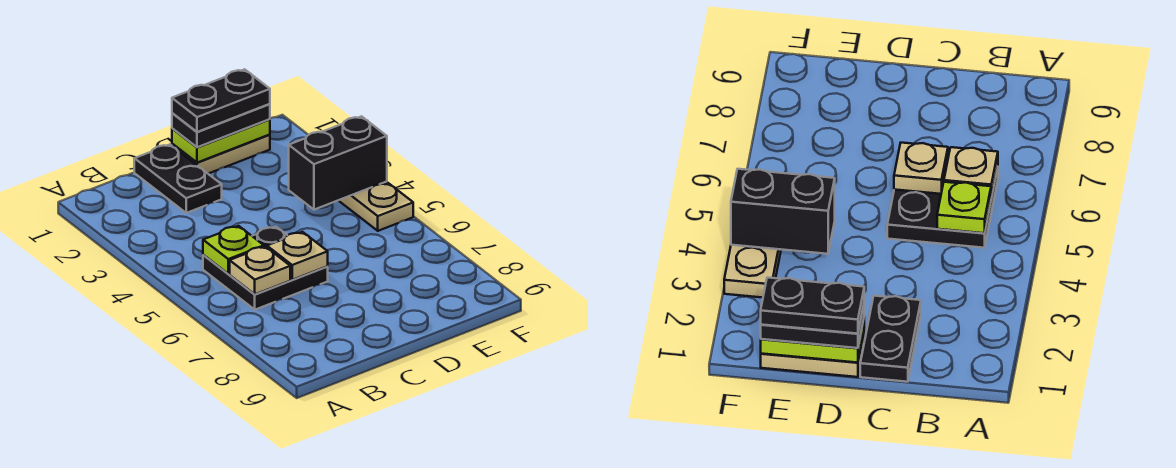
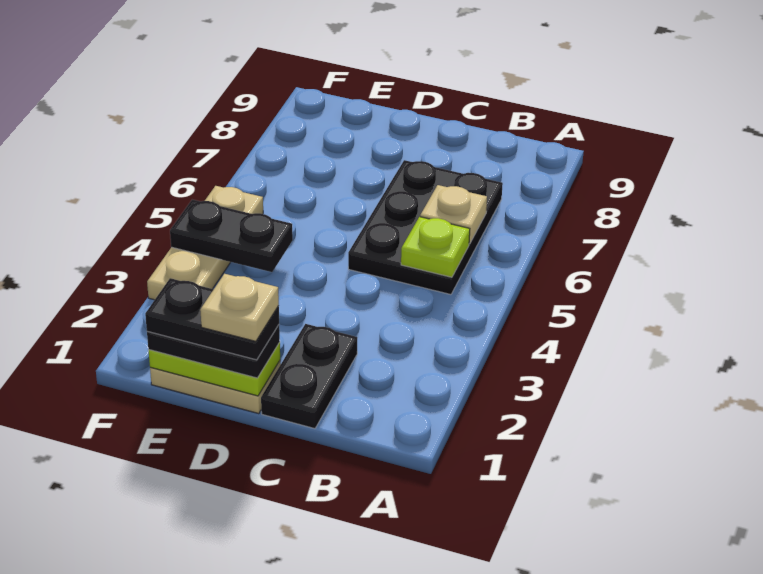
black 2x2 plate [203,227,328,310] -> black 2x3 plate [348,160,503,295]
tan 1x1 plate [267,232,328,280] -> tan 1x1 plate moved to [200,274,279,341]
black 1x2 brick [289,116,387,210] -> black 1x2 plate [170,200,293,272]

